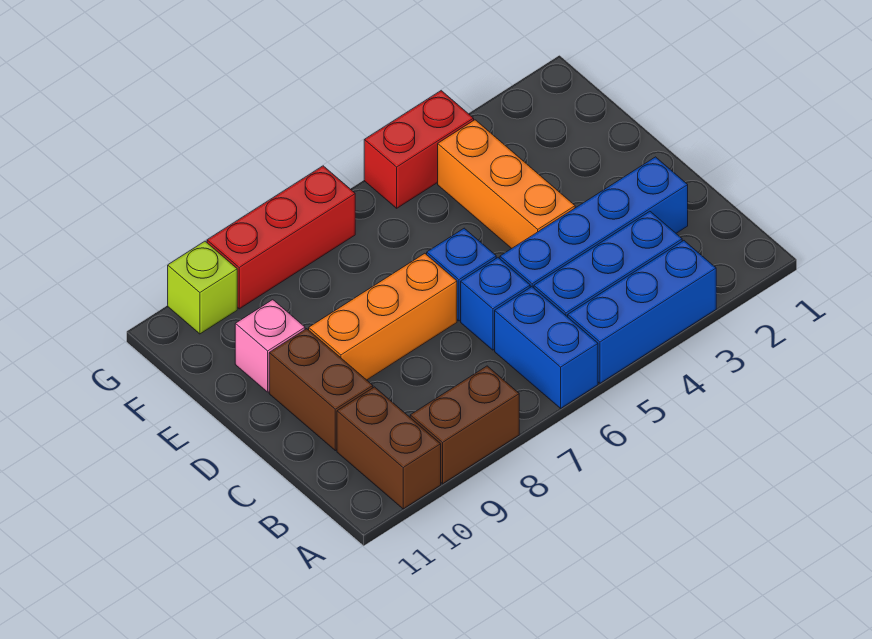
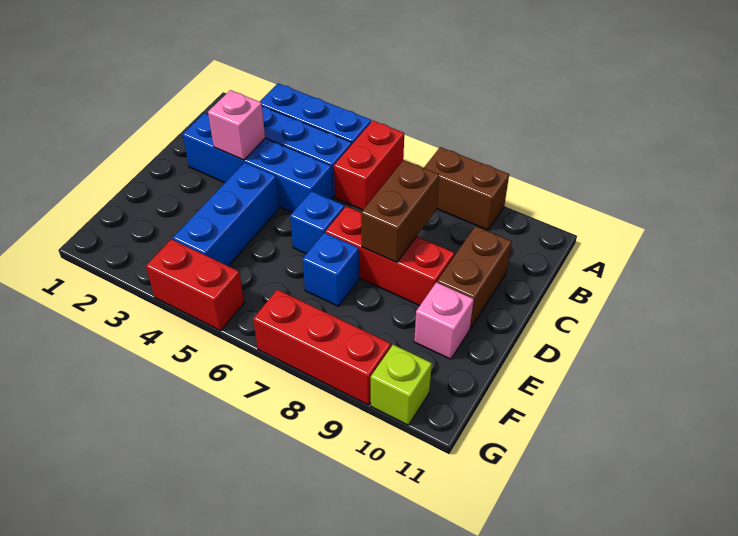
blue 1x2 brick [495,287,598,408] -> red 1x2 brick [334,121,404,210]
brown 1x2 brick [337,387,441,509] -> brown 1x2 brick moved to [361,160,439,263]
none -> pink 1x1 brick [208,90,265,160]
blue 1x1 brick [461,258,530,350] -> blue 1x1 brick moved to [302,233,359,306]
orange 1x3 brick [438,120,575,249] -> blue 1x3 brick [173,163,279,266]
orange 1x3 brick [309,253,457,380] -> red 1x3 brick [325,206,454,306]

